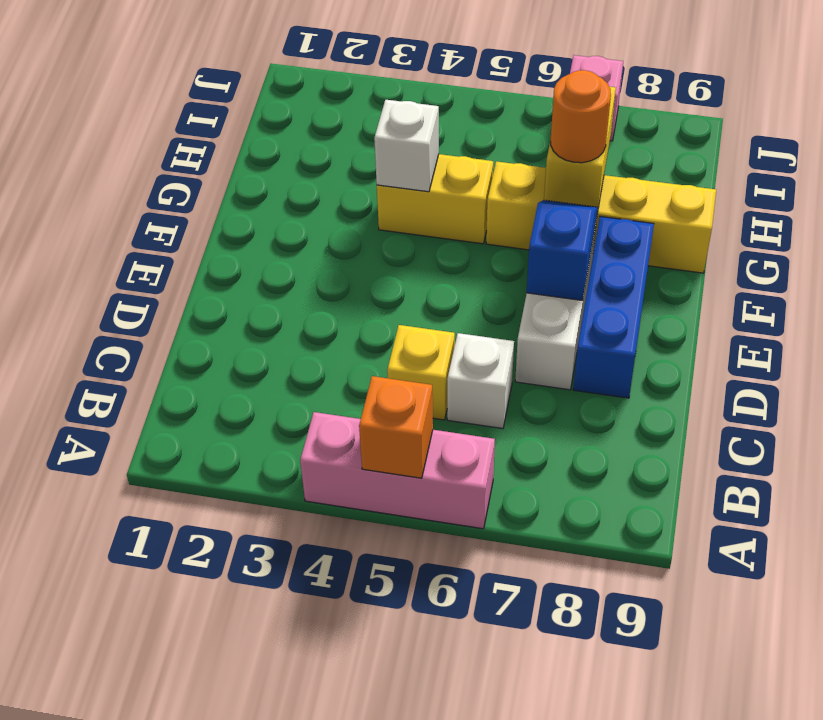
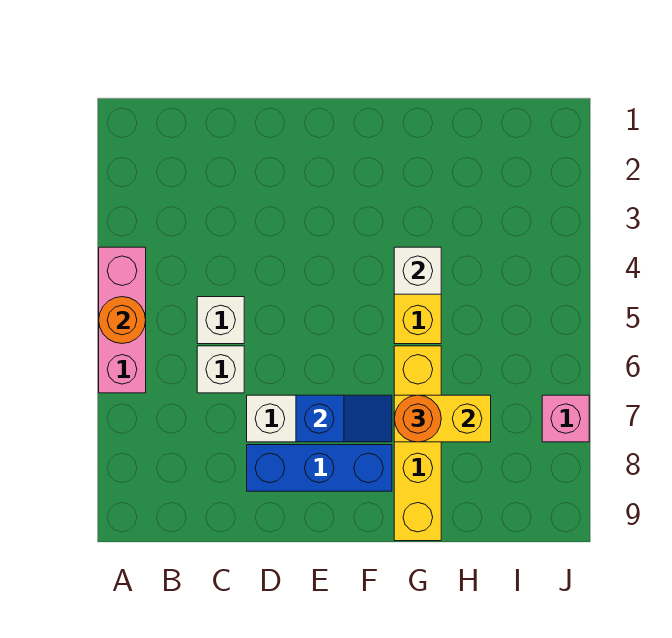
orange 1x1 brick [359,376,433,478] -> orange 1x1 round brick [99,297,146,344]
yellow 1x1 brick [387,325,455,420] -> white 1x1 brick [197,297,244,344]

